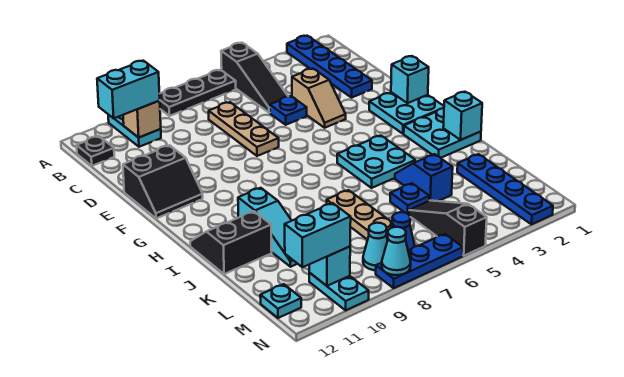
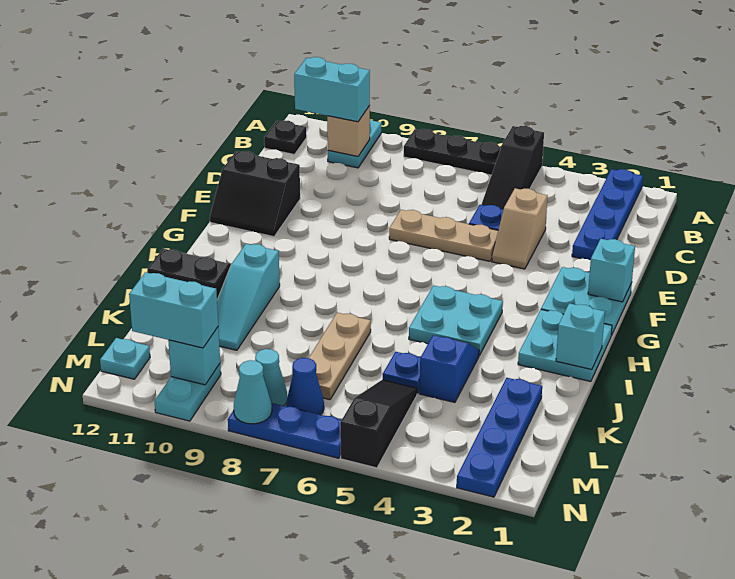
tan 1x3 plate [209,102,279,156] -> tan 1x3 plate turned to [389,210,498,261]

